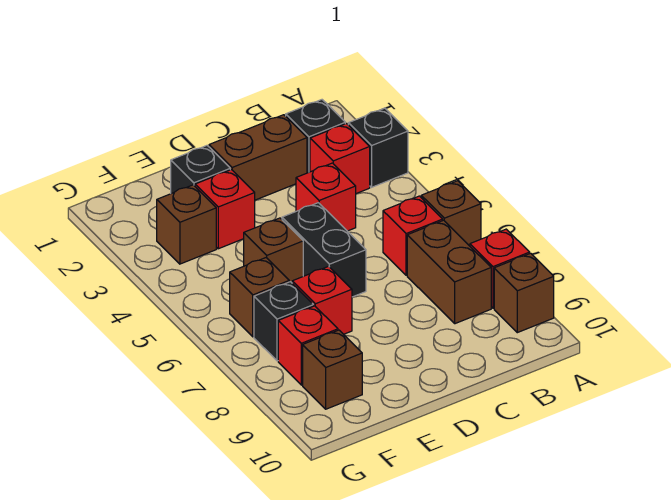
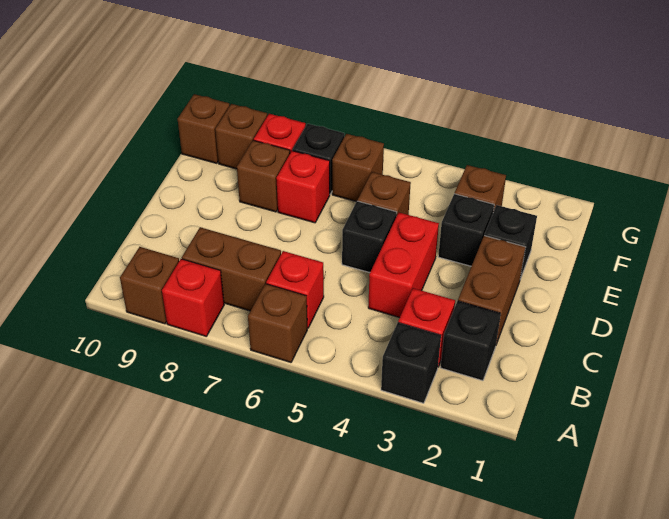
red 1x1 brick [296,163,356,231] -> red 1x2 brick [368,213,439,318]
black 1x2 brick [282,203,366,297] -> black 1x1 brick [342,201,397,273]
red 1x1 brick [195,170,255,249] -> black 1x1 brick [438,194,494,266]
none -> brown 1x1 brick [237,140,290,212]
none -> brown 1x1 brick [177,94,230,163]

